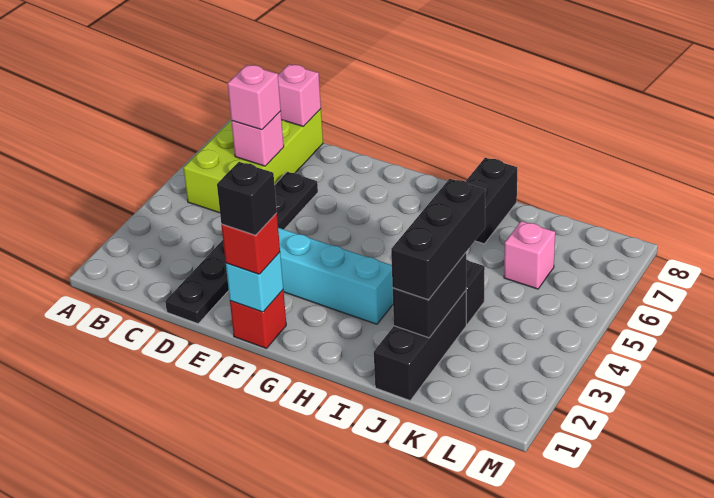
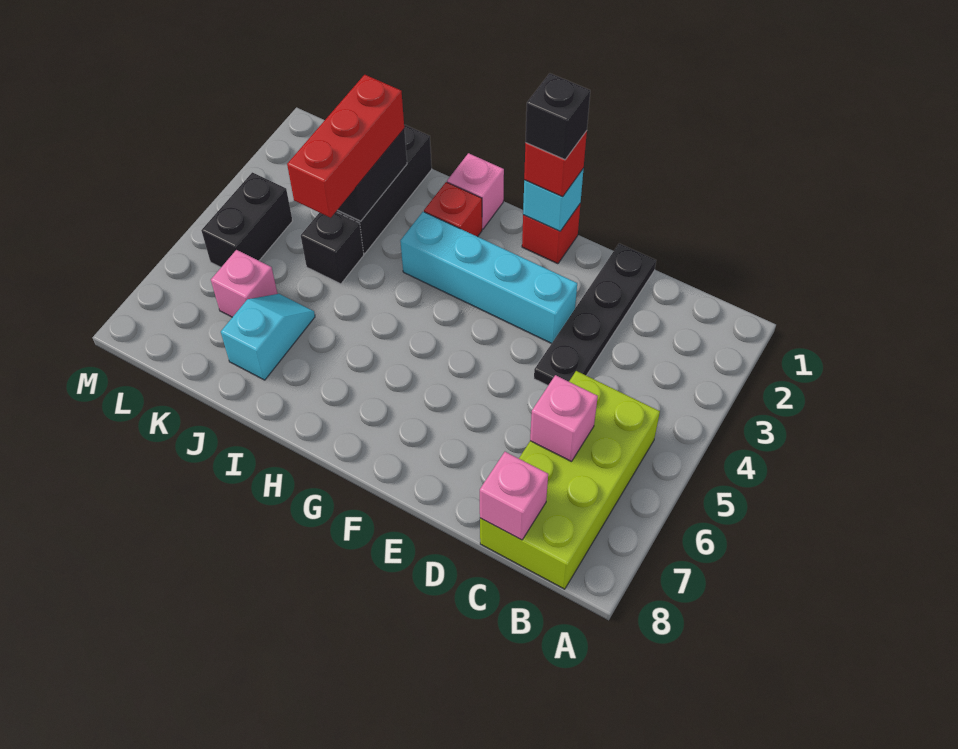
pink 1x1 brick [228,65,281,130] -> pink 1x1 brick moved to [447,153,504,229]
black 1x6 plate [165,172,318,324] -> black 1x4 plate [534,244,656,385]
none -> red 1x1 brick [424,182,482,237]
black 1x2 brick [465,158,517,244] -> black 1x2 brick moved to [201,172,292,267]
black 1x3 brick [391,179,485,300] -> red 1x3 brick [287,75,404,218]
none -> cyan 1x2 slope [221,294,315,380]

